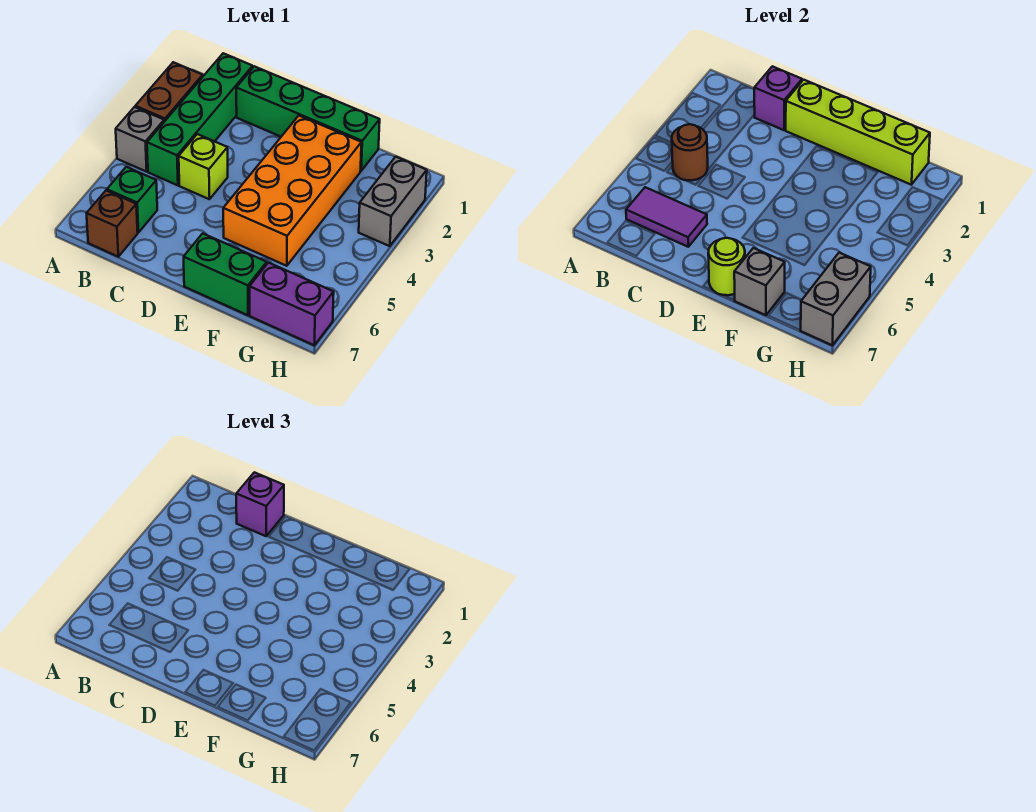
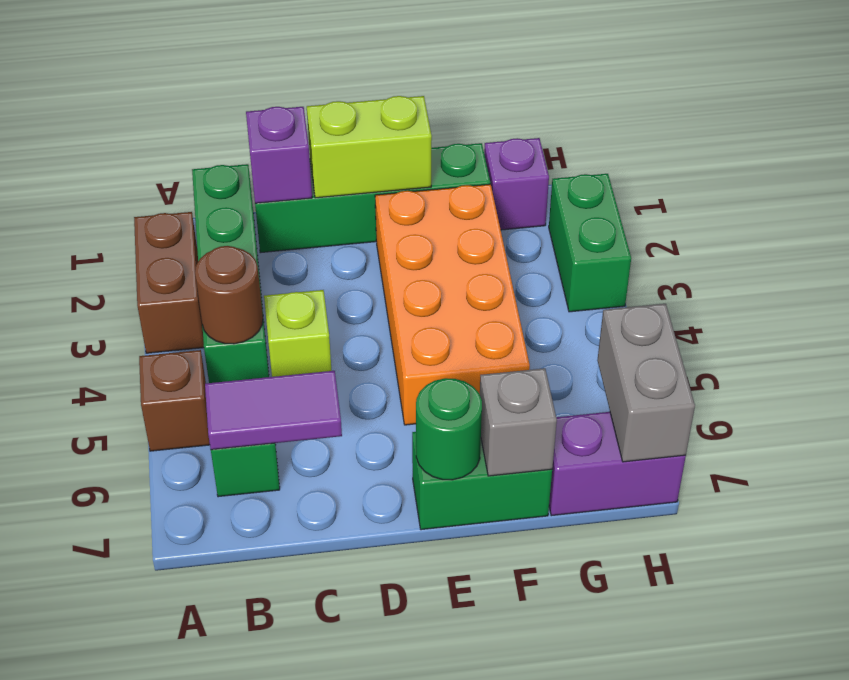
grey 1x1 brick [116,107,164,172] -> none
brown 1x1 brick [86,191,138,257] -> brown 1x1 brick moved to [139,350,210,451]
purple 1x1 brick [236,472,284,536] -> purple 1x1 brick moved to [484,138,549,230]
lime 1x4 brick [785,80,930,185] -> lime 1x2 brick [307,96,432,198]
lime 1x1 round brick [708,238,745,295] -> green 1x1 round brick [416,378,482,480]
grey 1x2 brick [359,157,427,246] -> green 1x2 brick [549,174,631,312]

